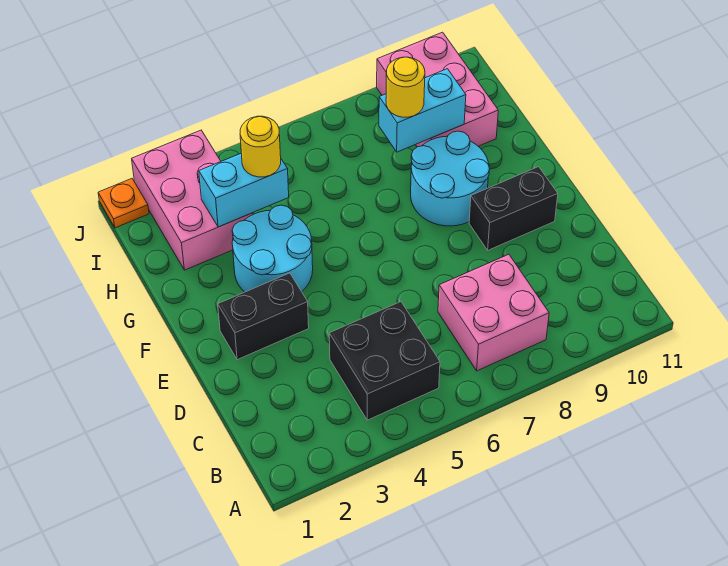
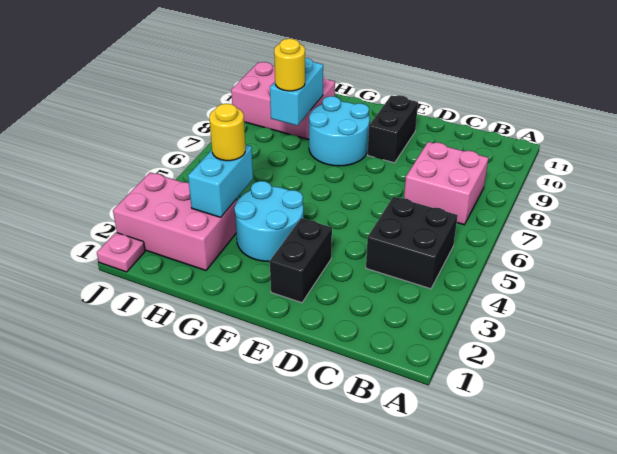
orange 1x1 plate [98,179,149,228] -> pink 1x1 plate [97,233,145,272]

